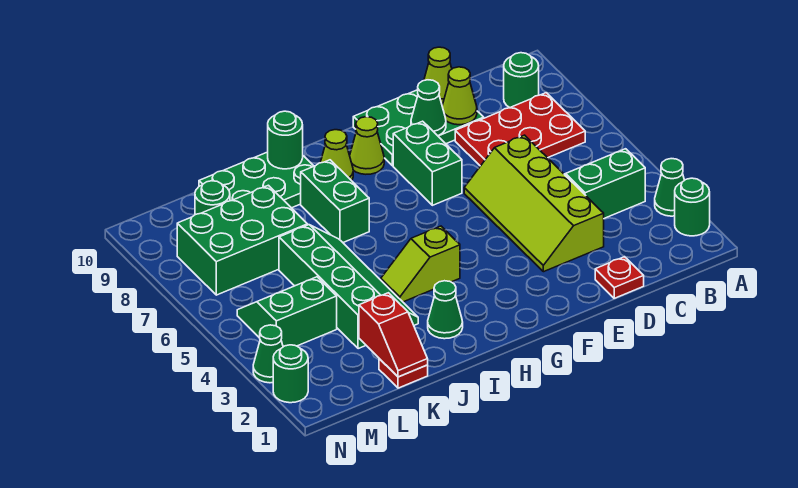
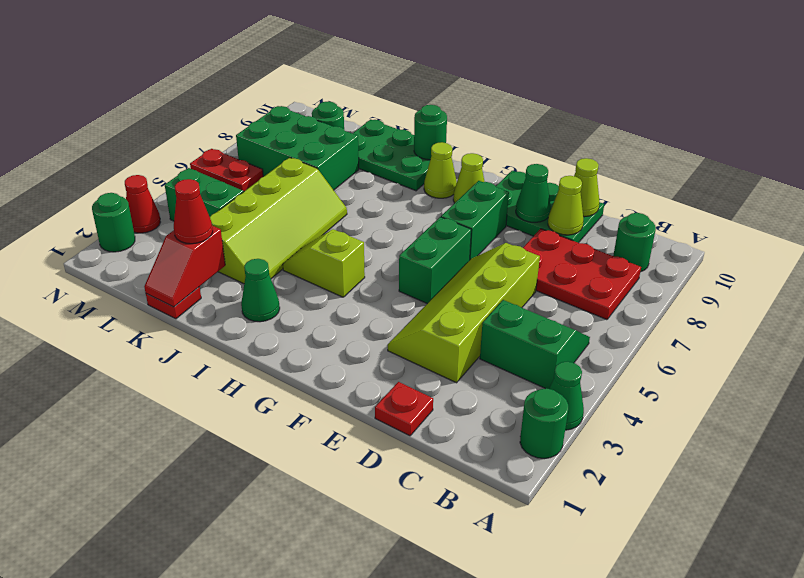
green 1x2 brick [301,160,369,242] -> green 1x2 brick moved to [399,217,471,304]
green 2x4 slope [279,225,418,349] -> lime 2x4 slope [210,158,347,284]
none -> red 1x1 cone [174,179,213,244]
none -> red 1x2 plate [190,149,263,191]
green 1x1 cone [253,325,283,383] -> red 1x1 cone [125,175,160,233]

